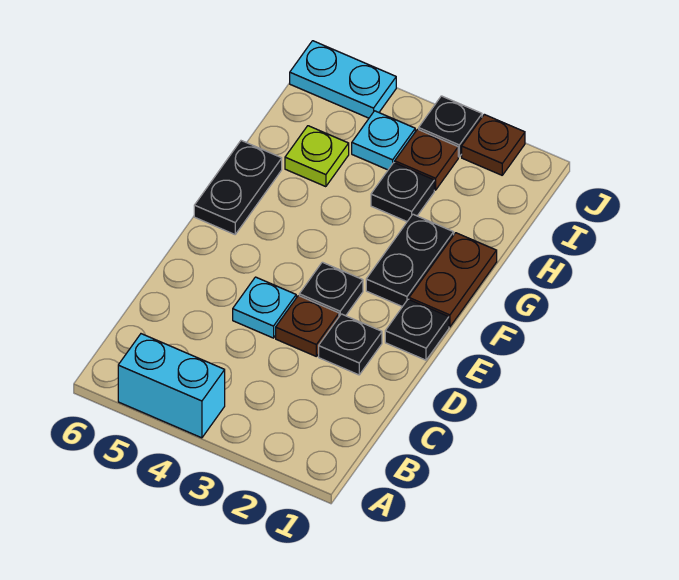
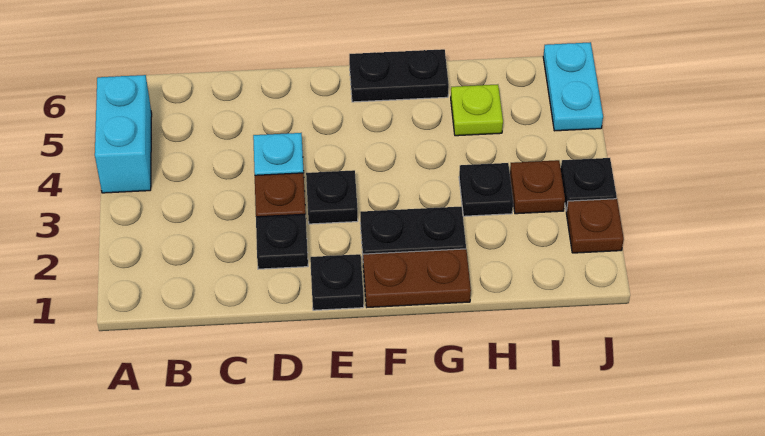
cyan 1x1 plate [352,111,415,170] -> none

